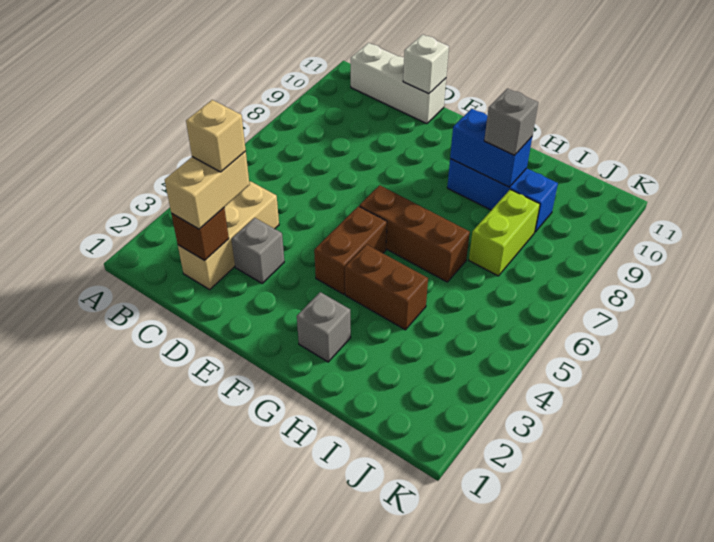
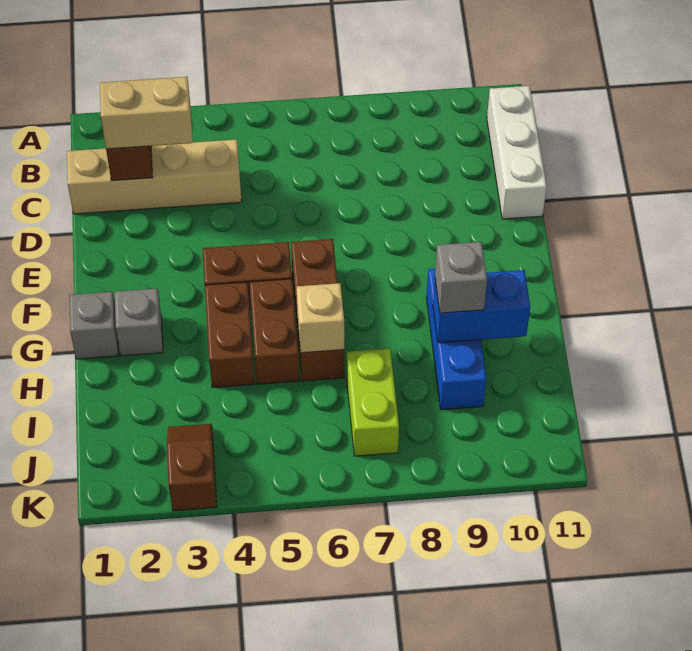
tan 1x3 brick [178,181,279,290] -> tan 1x4 brick [67,139,242,214]
tan 1x1 brick [186,100,246,172] -> tan 1x1 brick moved to [297,283,344,353]
grey 1x1 brick [232,218,284,283] -> grey 1x1 brick moved to [69,292,119,359]
white 1x1 brick [403,35,449,94] -> none
none -> brown 1x2 brick [250,279,300,384]
blue 1x2 brick [450,109,532,187] -> blue 1x2 brick turned to [433,270,530,343]
lime 1x2 brick [469,190,540,276] -> lime 1x2 brick turned to [347,348,399,456]
none -> brown 1x2 slope [167,424,217,511]

